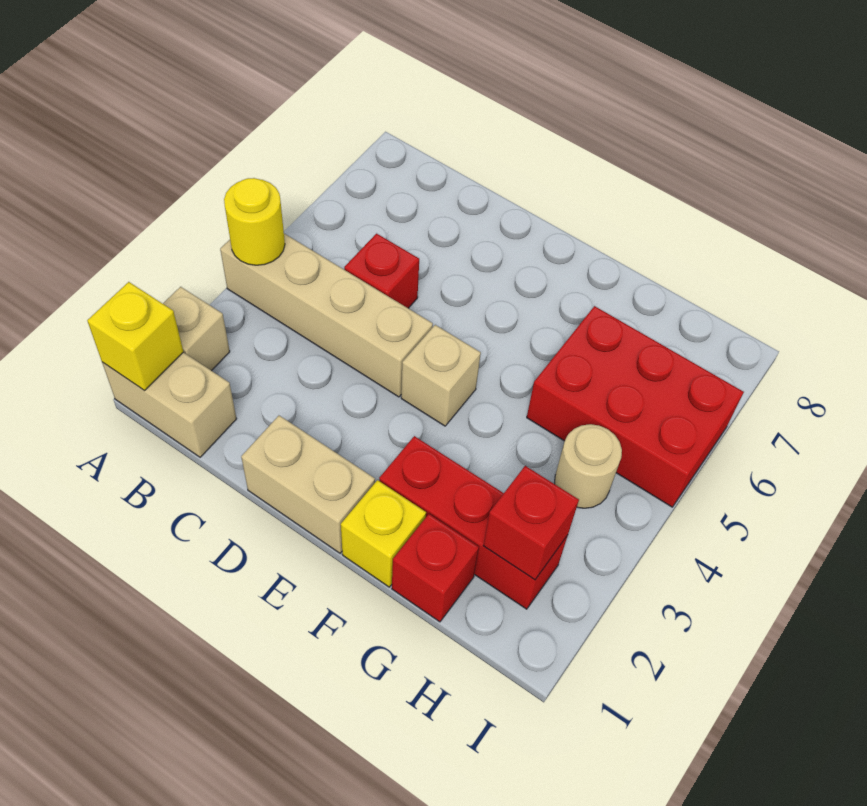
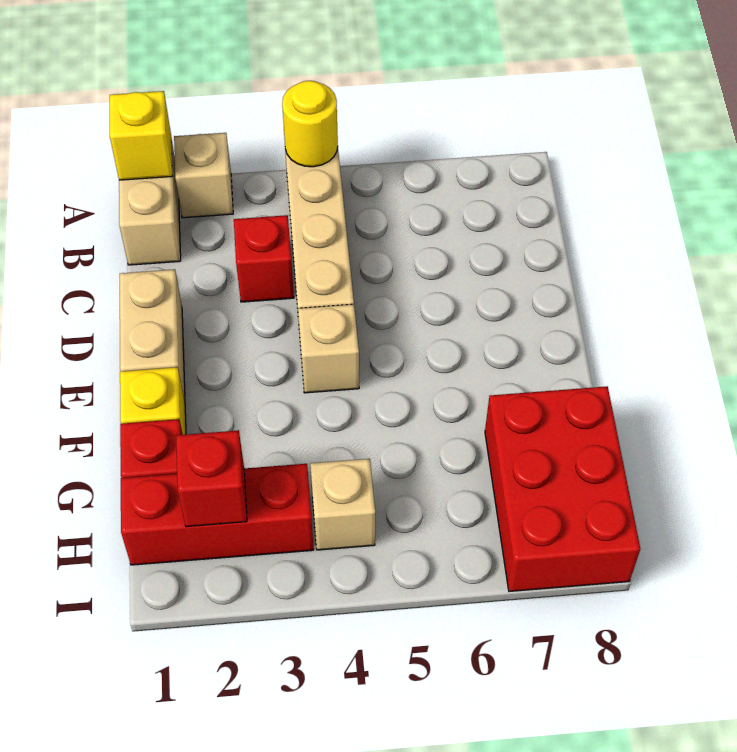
red 1x1 brick [344,234,419,308] -> red 1x1 brick moved to [234,215,294,302]
red 1x3 brick [379,436,568,609] -> red 1x3 brick turned to [121,464,314,565]
red 2x3 brick [527,306,744,507] -> red 2x3 brick moved to [485,386,640,591]
tan 1x1 round brick [555,424,622,508] -> tan 1x1 brick [310,459,375,550]

